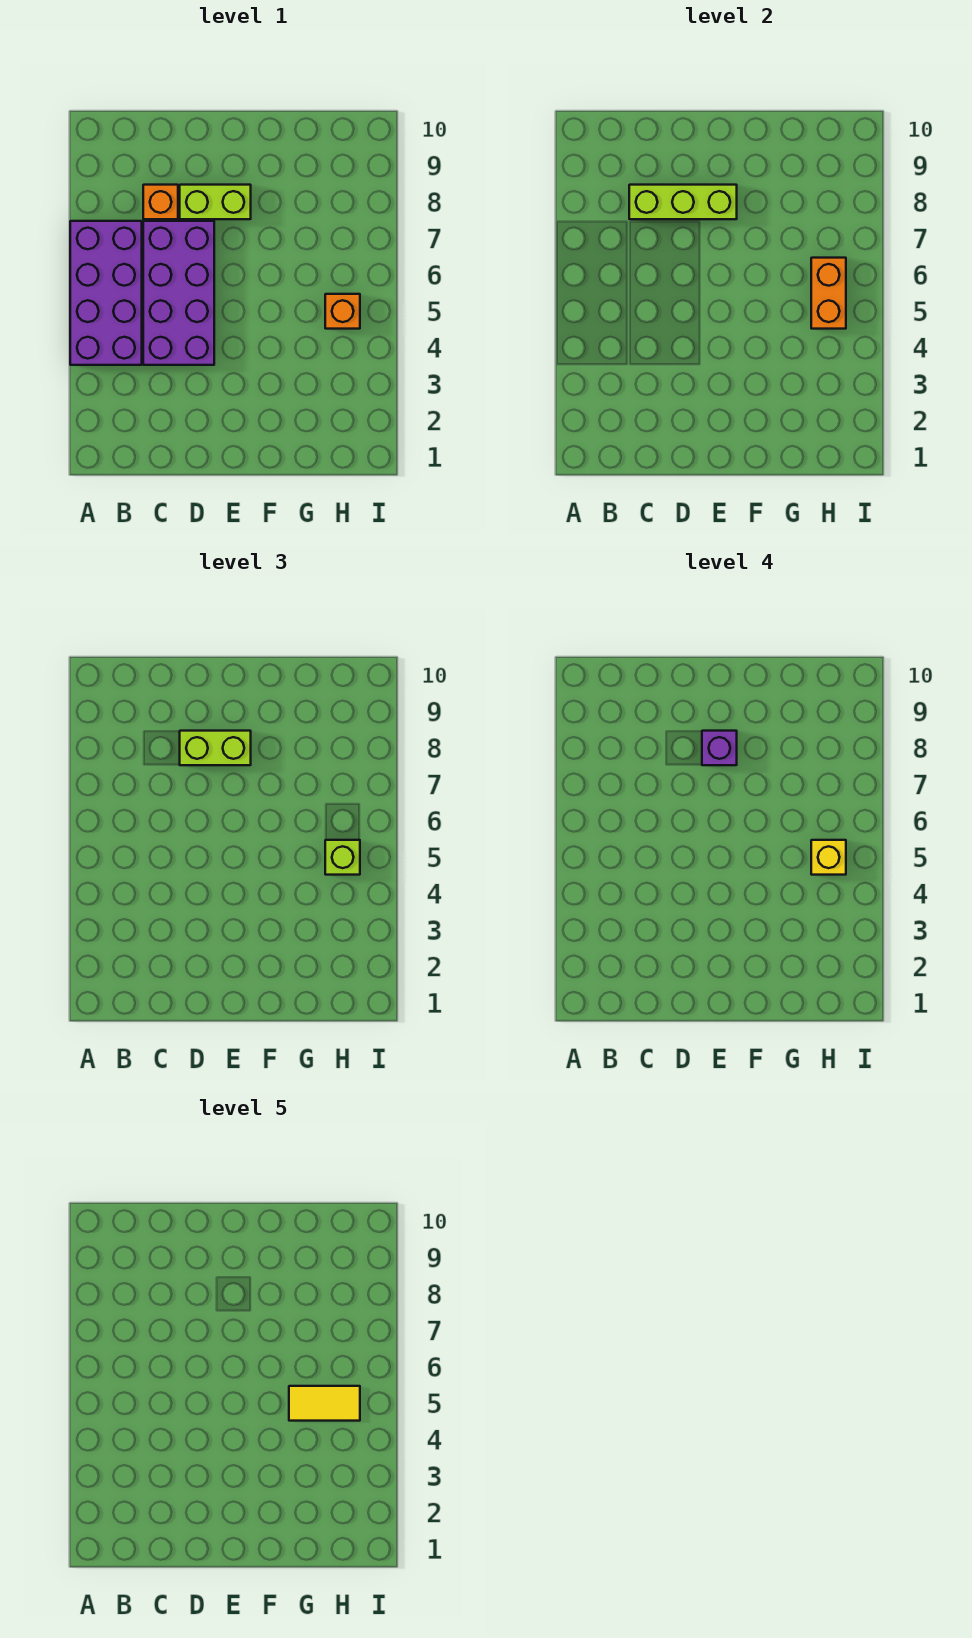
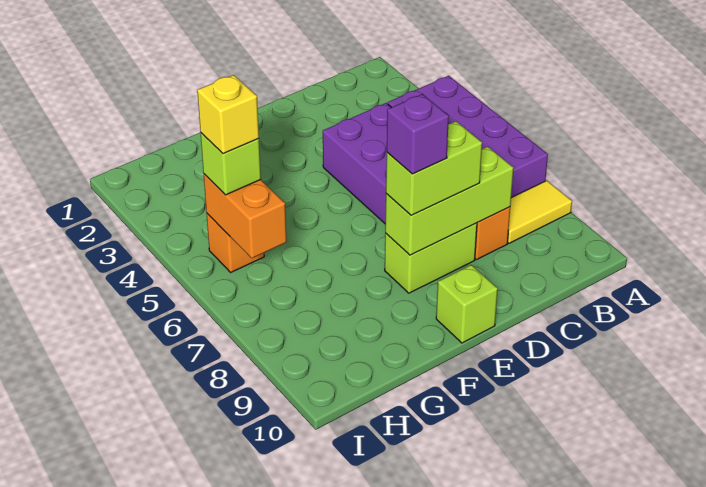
none -> lime 1x1 brick [436,265,498,343]
yellow 1x2 tile [289,1386,360,1421] -> yellow 1x2 tile moved to [508,181,572,243]

